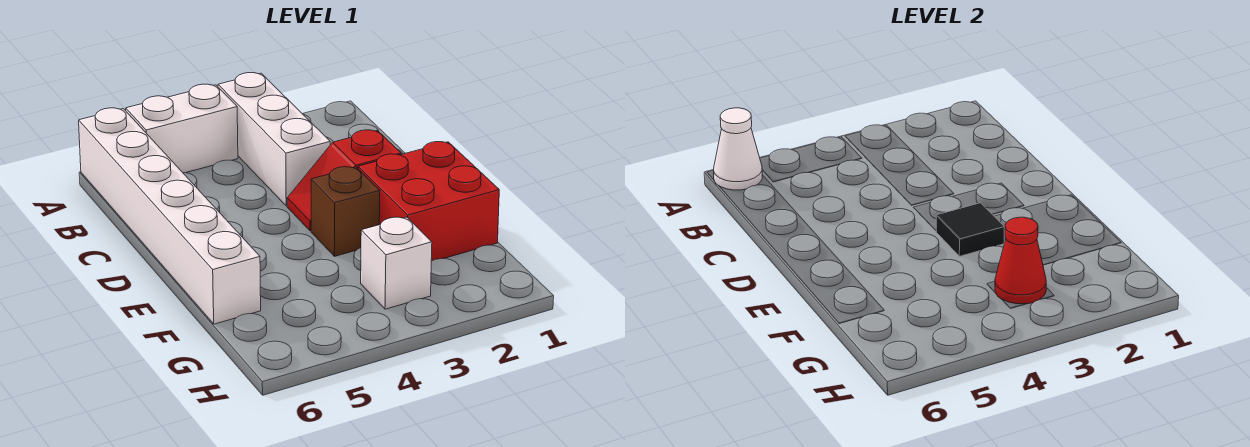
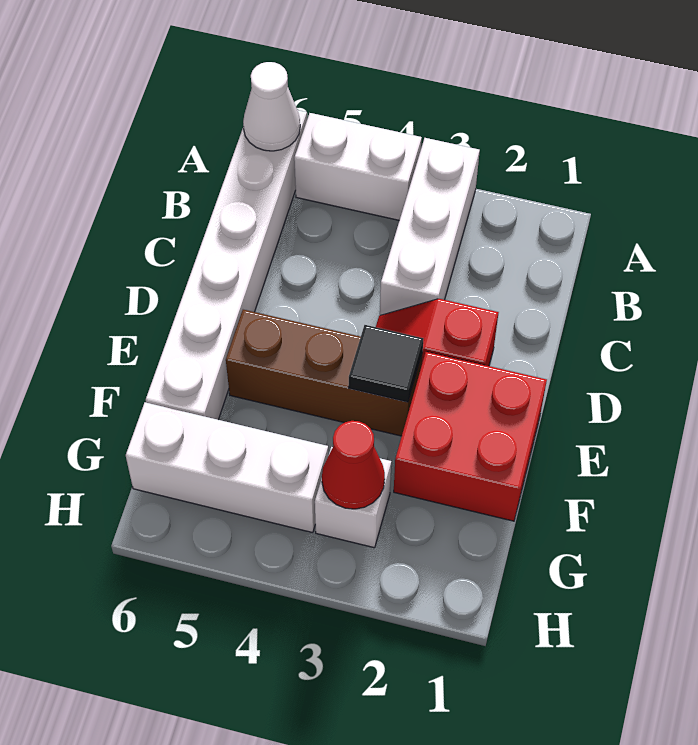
brown 1x1 brick [311,167,380,256] -> brown 1x3 brick [226,310,423,436]
none -> white 1x3 brick [126,402,329,533]

